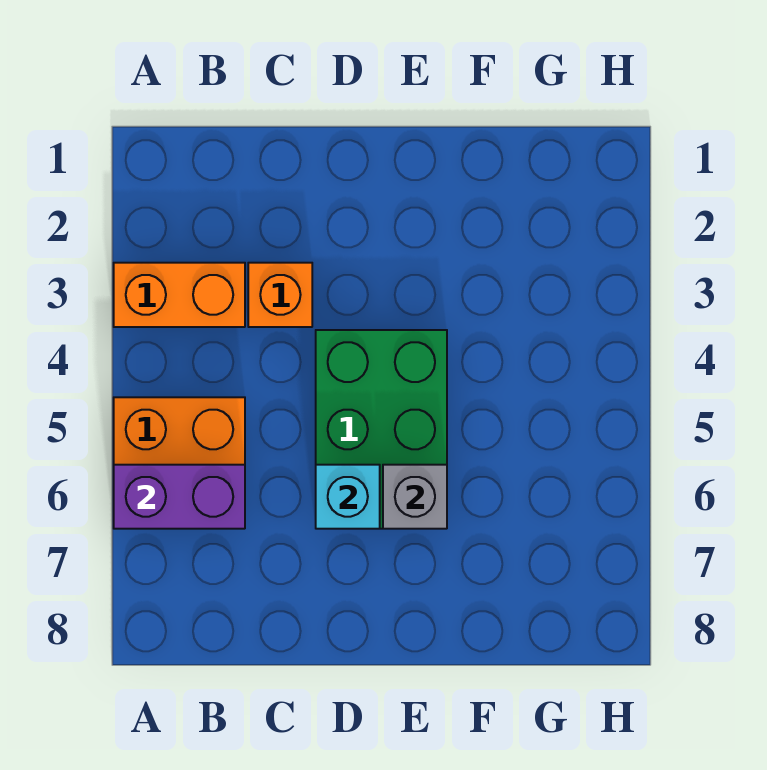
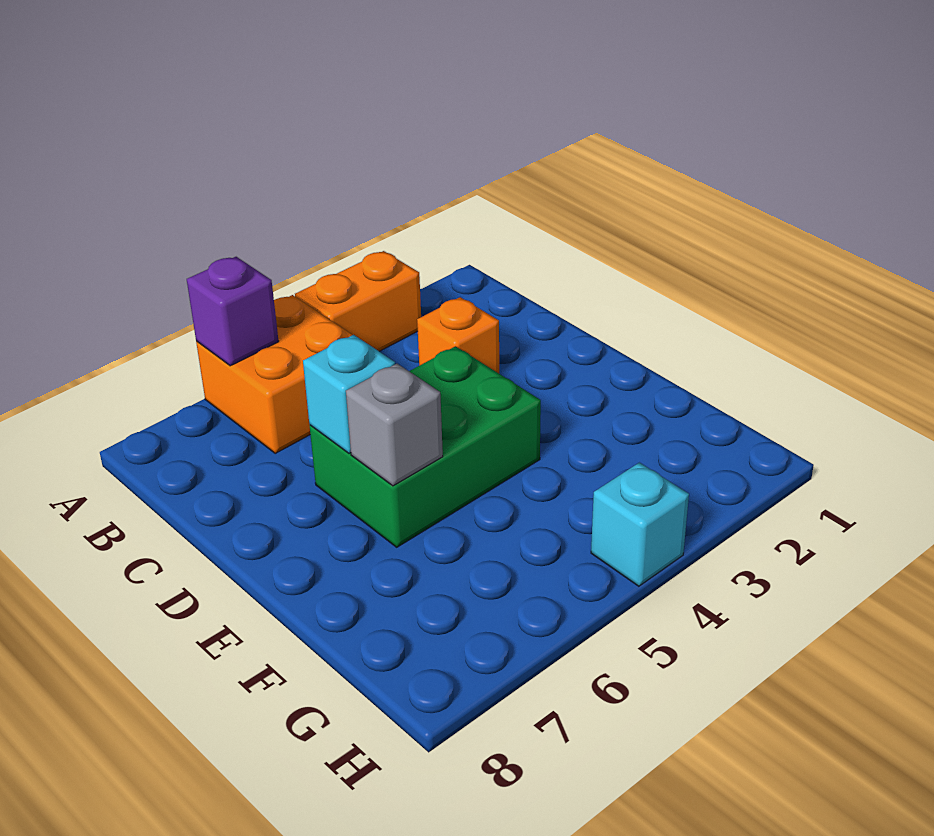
orange 1x2 brick [114,263,245,327] -> orange 1x2 brick turned to [295,251,421,351]
purple 1x2 brick [114,465,245,529] -> purple 1x1 brick [187,257,279,366]
none -> cyan 1x1 brick [591,463,689,586]

